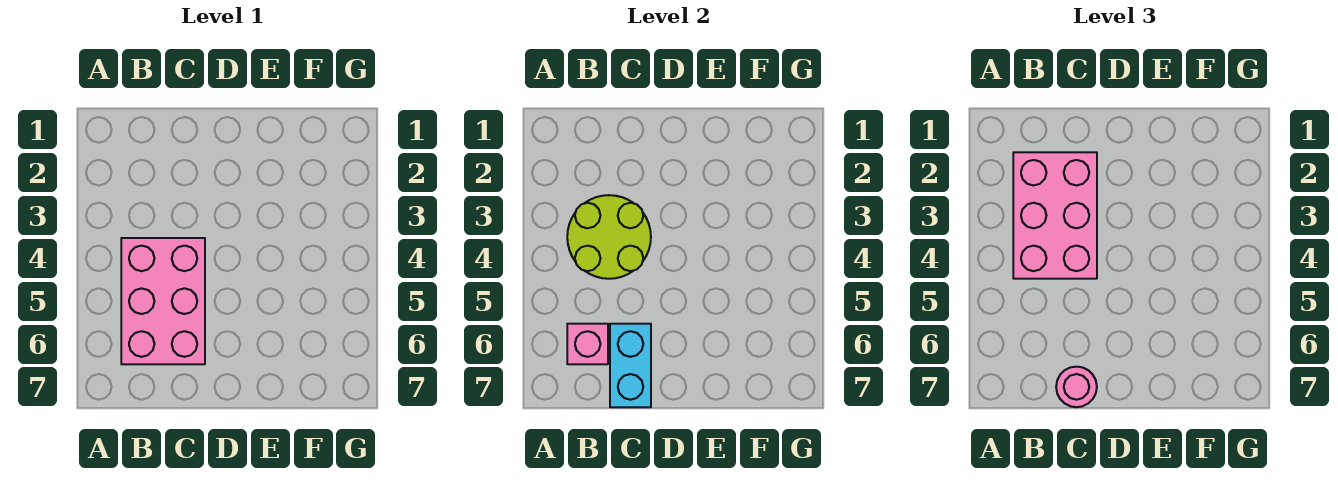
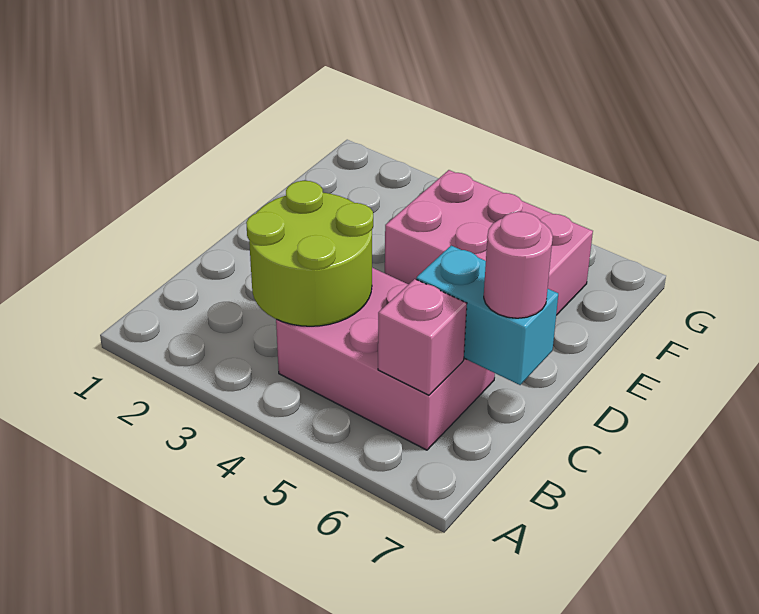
pink 2x3 brick [1013,152,1097,279] -> pink 2x3 brick moved to [385,170,593,315]

